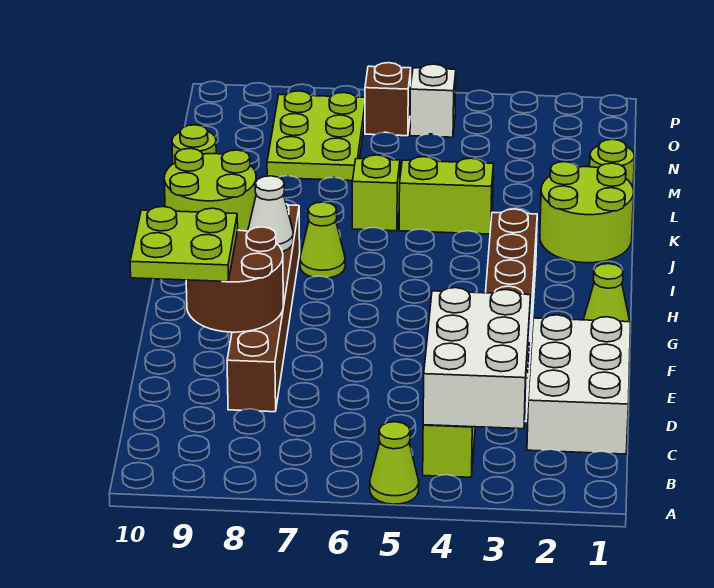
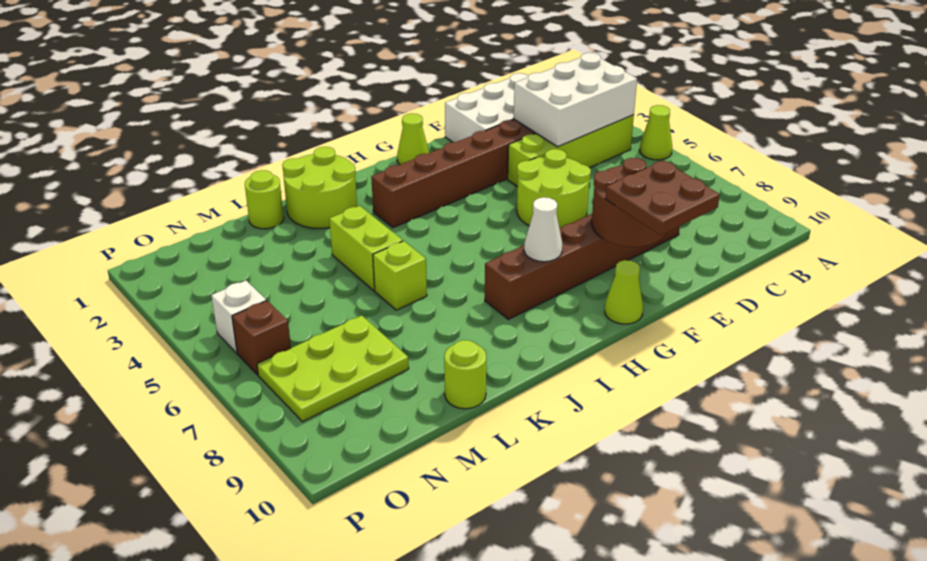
lime 2x2 plate [130,207,238,282] -> brown 2x2 plate [605,160,720,235]
lime 1x1 cone [300,202,345,278] -> lime 1x1 cone moved to [605,260,643,324]
lime 2x2 round brick [164,148,256,231] -> lime 2x2 round brick moved to [517,149,591,229]

